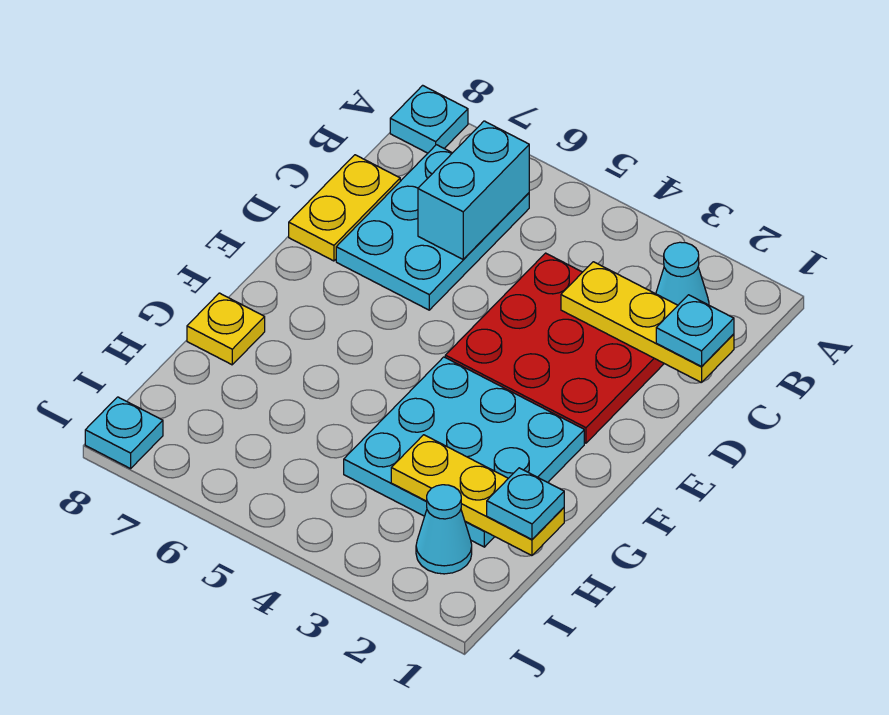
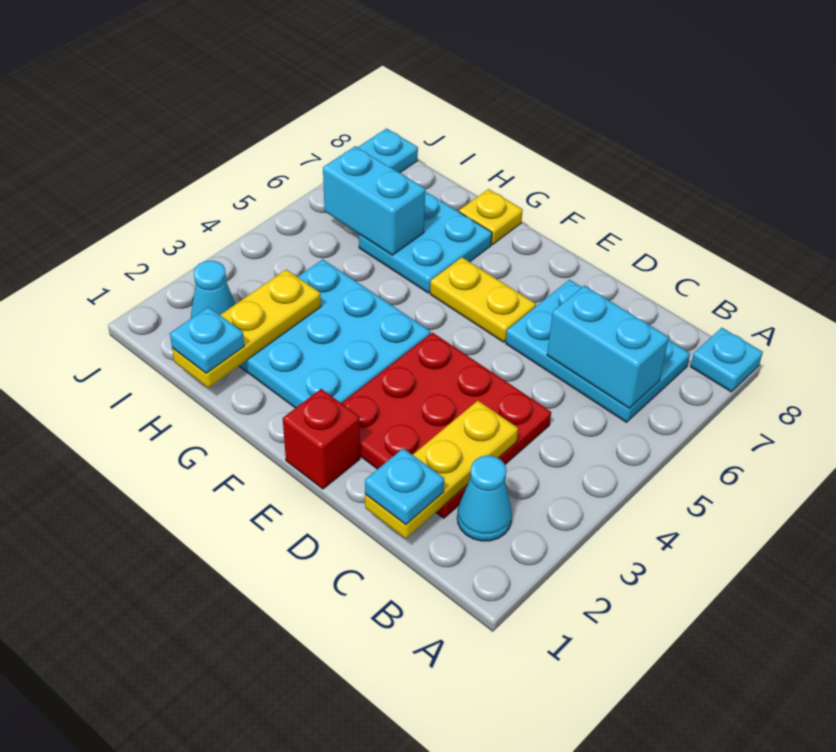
yellow 1x2 plate [289,155,400,261] -> yellow 1x2 plate moved to [430,257,536,342]
none -> red 1x1 brick [283,389,360,489]
none -> cyan 2x2 plate [359,192,492,293]
none -> cyan 1x2 brick [323,146,425,255]

